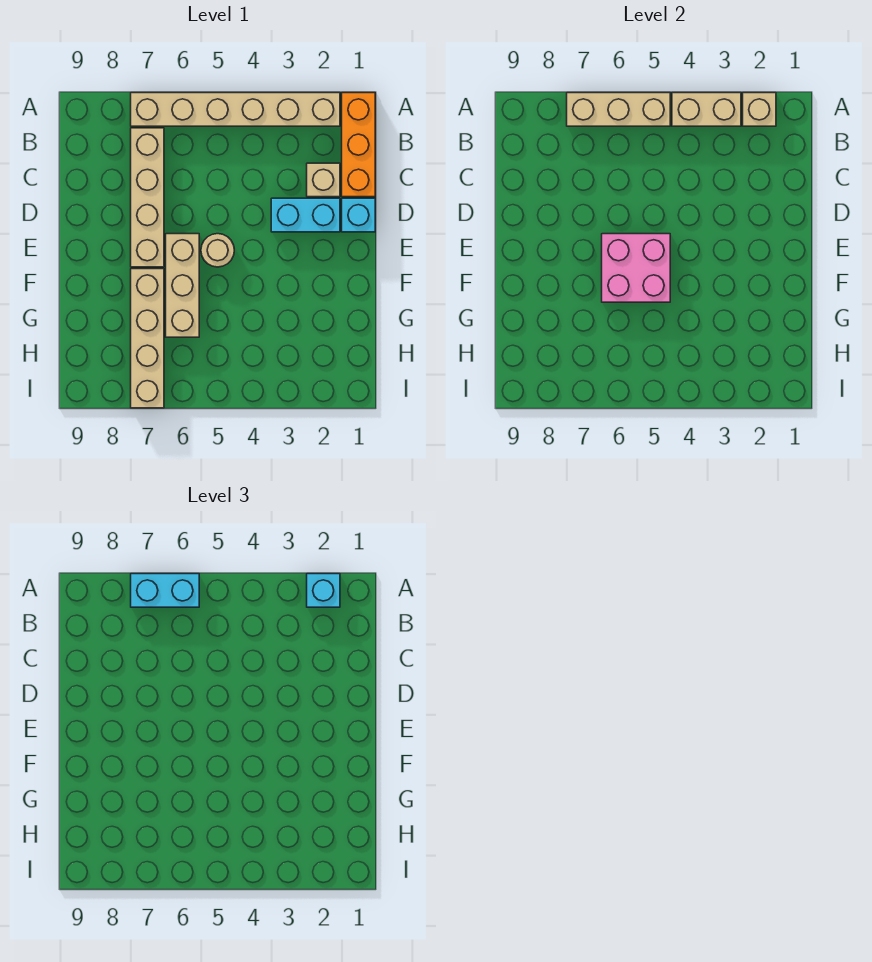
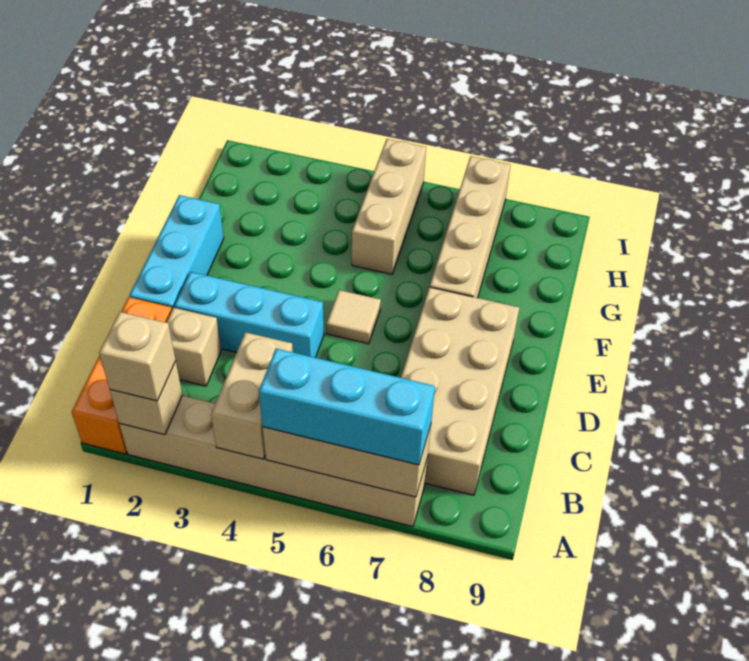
cyan 1x1 brick [307,574,340,607] -> tan 1x1 brick [99,312,176,401]
tan 1x2 brick [672,93,741,126] -> tan 1x2 brick turned to [211,332,293,459]
cyan 1x2 brick [131,574,199,607] -> cyan 1x3 brick [259,349,435,465]
tan 1x4 brick [131,128,164,267] -> tan 2x4 brick [401,287,519,495]
cyan 1x1 brick [342,198,375,232] -> cyan 1x3 brick [129,195,224,309]
cyan 1x2 brick [271,198,340,232] -> cyan 1x3 brick [174,272,324,358]
tan 1x1 round brick [201,234,234,267] -> tan 1x1 tile [326,290,381,344]
pink 2x2 brick [602,234,670,302] -> none
tan 1x3 brick [166,234,199,337] -> tan 1x3 brick moved to [352,139,426,274]

